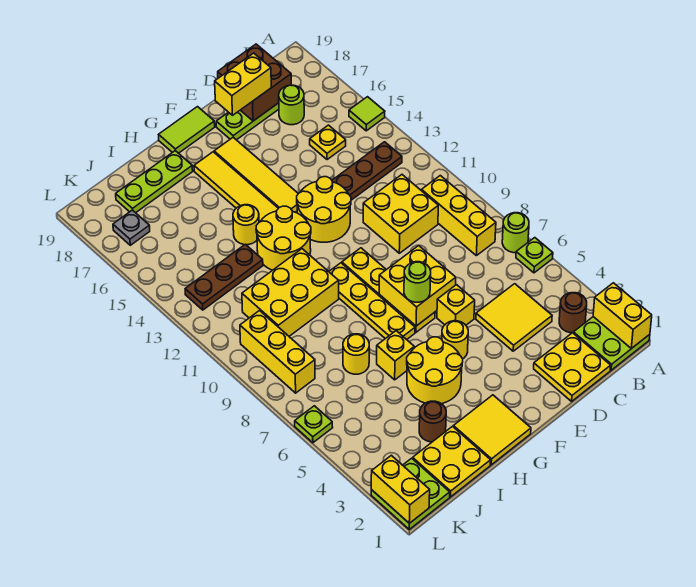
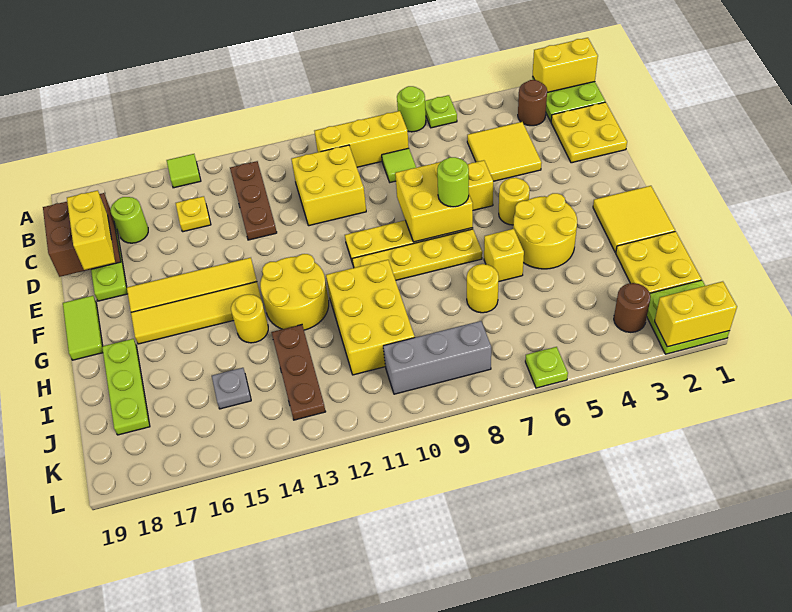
none -> lime 1x1 tile [382,148,416,182]
yellow 2x2 round brick [297,177,351,242] -> none
brown 1x1 round brick [419,401,446,442] -> brown 1x1 round brick moved to [614,283,651,332]
yellow 1x3 brick [240,311,315,393] -> grey 1x3 brick [383,321,491,394]
grey 1x1 plate [113,210,150,245] -> grey 1x1 plate moved to [212,368,251,409]

